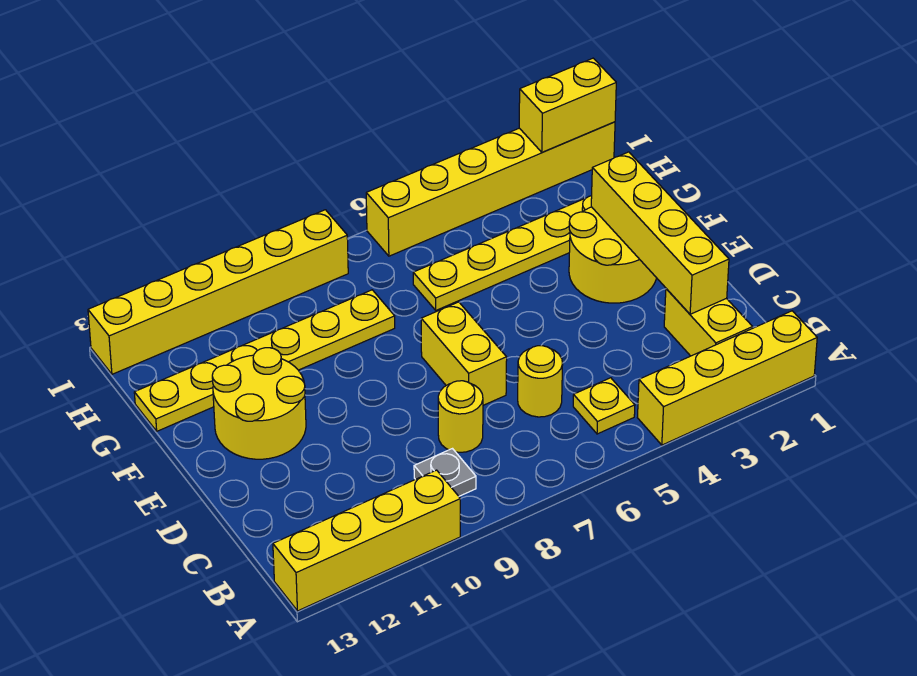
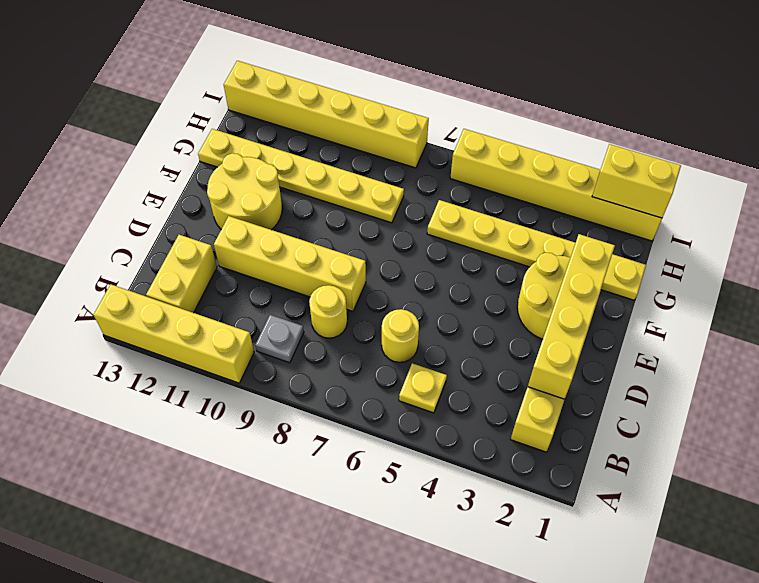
yellow 1x4 brick [637,311,817,445] -> yellow 1x4 brick moved to [214,216,366,311]
yellow 1x2 brick [421,302,507,405] -> yellow 1x2 brick moved to [146,235,217,313]

